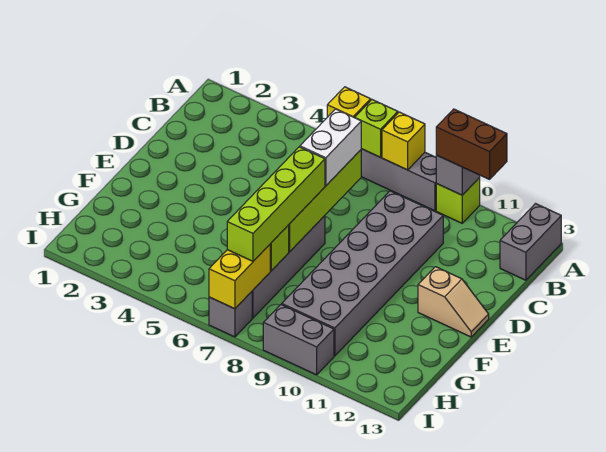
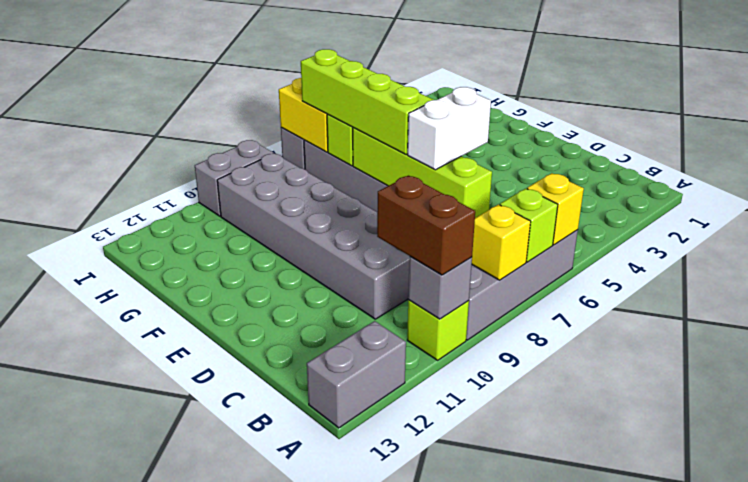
brown 1x2 brick [436,109,507,179] -> brown 1x2 brick turned to [377,176,475,275]
grey 1x2 brick [500,204,561,280] -> grey 1x2 brick turned to [307,321,406,428]
white 1x2 brick [300,109,361,186] -> white 1x2 brick turned to [408,87,491,170]
tan 1x2 slope [418,267,489,337] -> none

